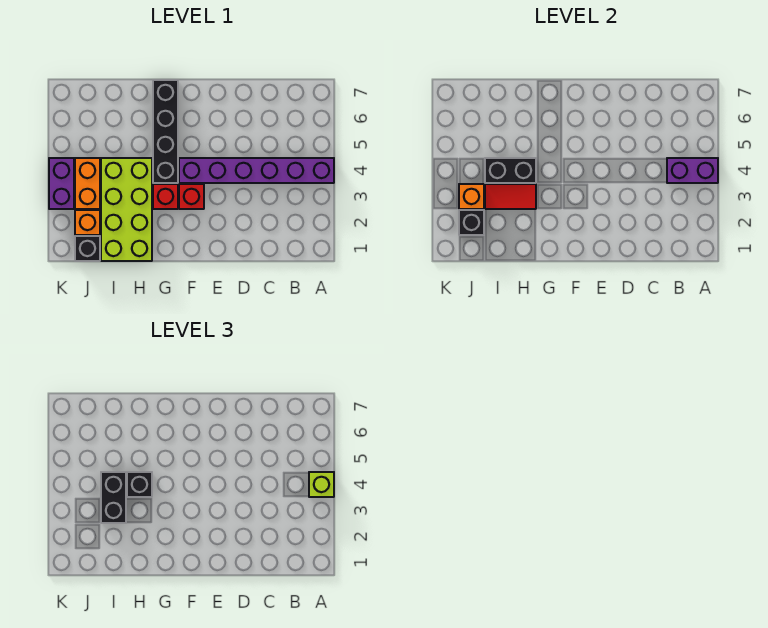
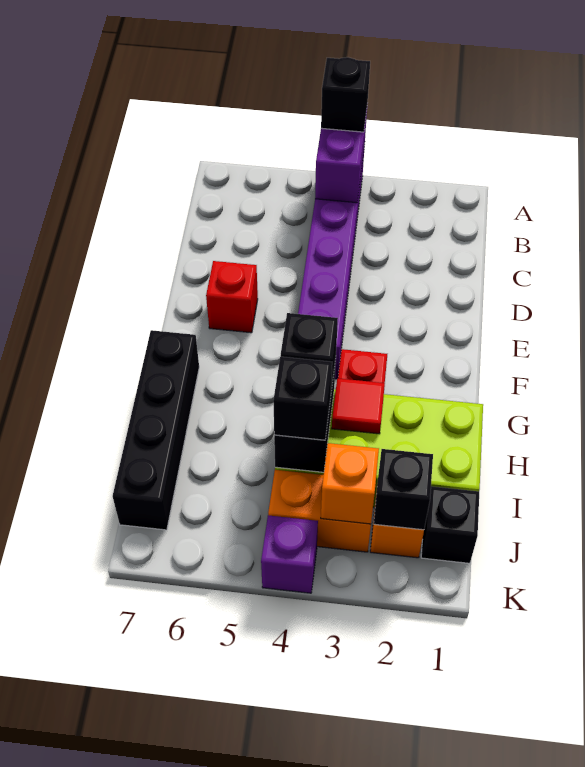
lime 1x1 brick [309,472,334,497] -> black 1x1 brick [321,57,370,132]
red 1x1 brick [179,184,204,209] -> red 1x1 brick moved to [206,261,258,333]
black 1x4 brick [153,80,178,183] -> black 1x4 brick turned to [113,330,199,530]
red 1x2 tile [485,184,536,209] -> red 1x1 tile [332,378,385,434]
black 1x2 brick [101,472,126,523] -> black 1x1 brick [273,357,332,440]
purple 1x2 brick [49,158,74,209] -> purple 1x1 brick [261,515,318,593]

